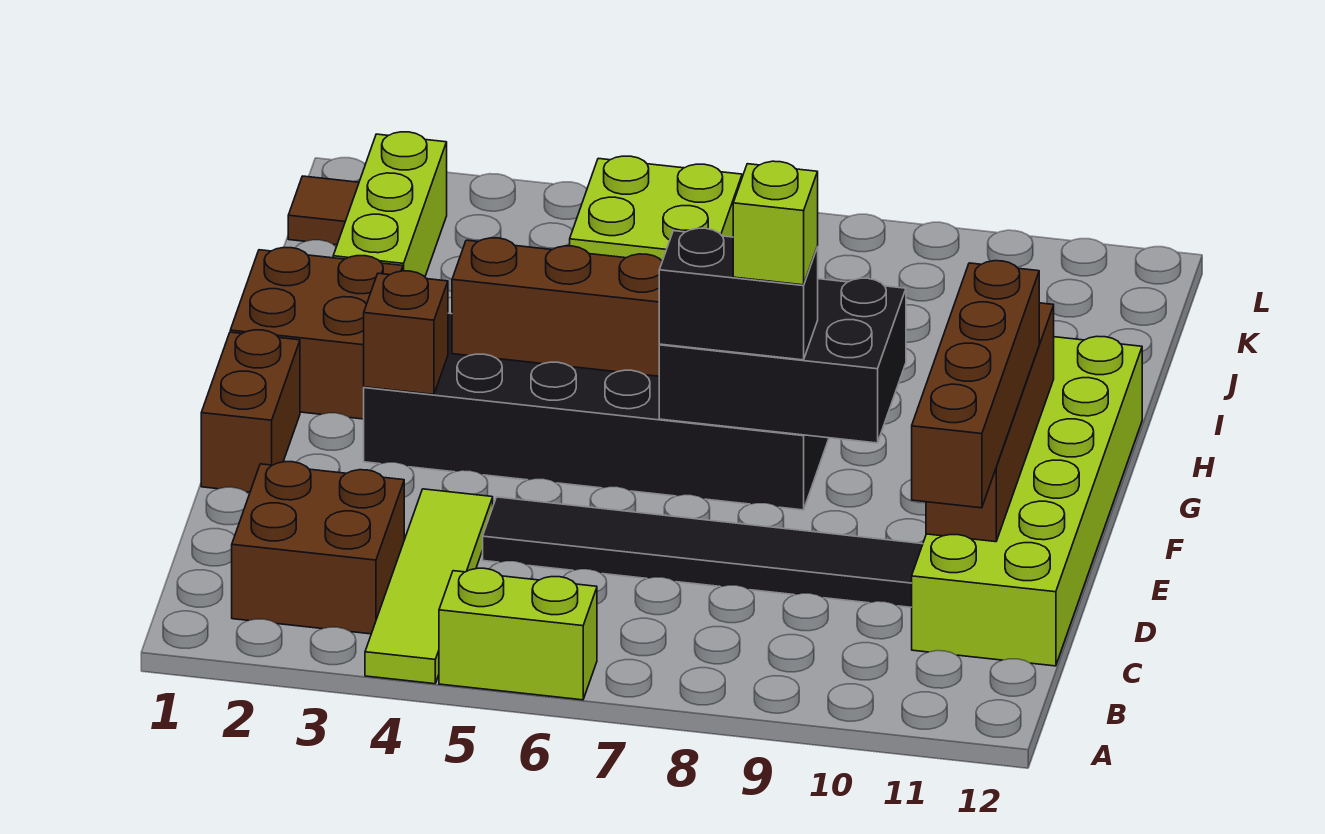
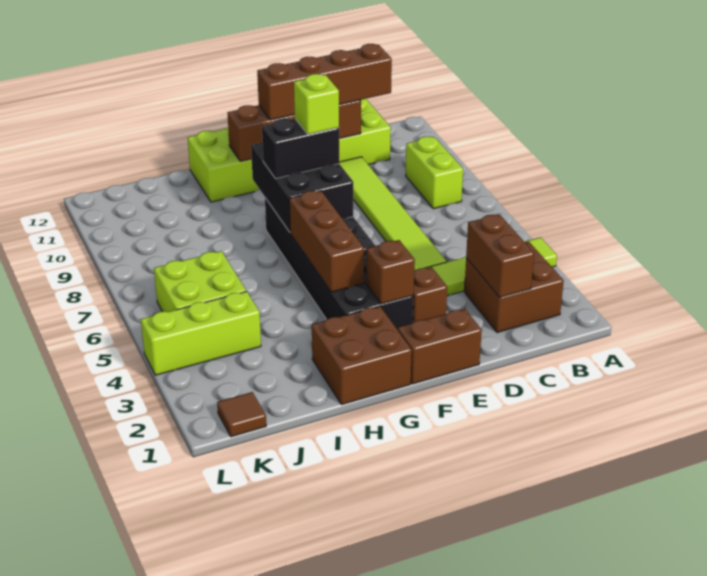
lime 1x2 brick [439,568,597,700] -> lime 1x2 brick moved to [406,137,463,209]
none -> brown 1x2 brick [466,214,534,297]
black 1x6 tile [483,497,923,607] -> lime 1x6 tile [339,157,447,271]
none -> brown 1x1 brick [413,267,447,322]
black 1x2 brick [659,228,818,360] -> black 1x2 brick turned to [262,119,339,179]
lime 1x3 brick [333,132,447,277] -> lime 1x3 brick moved to [141,291,261,375]

